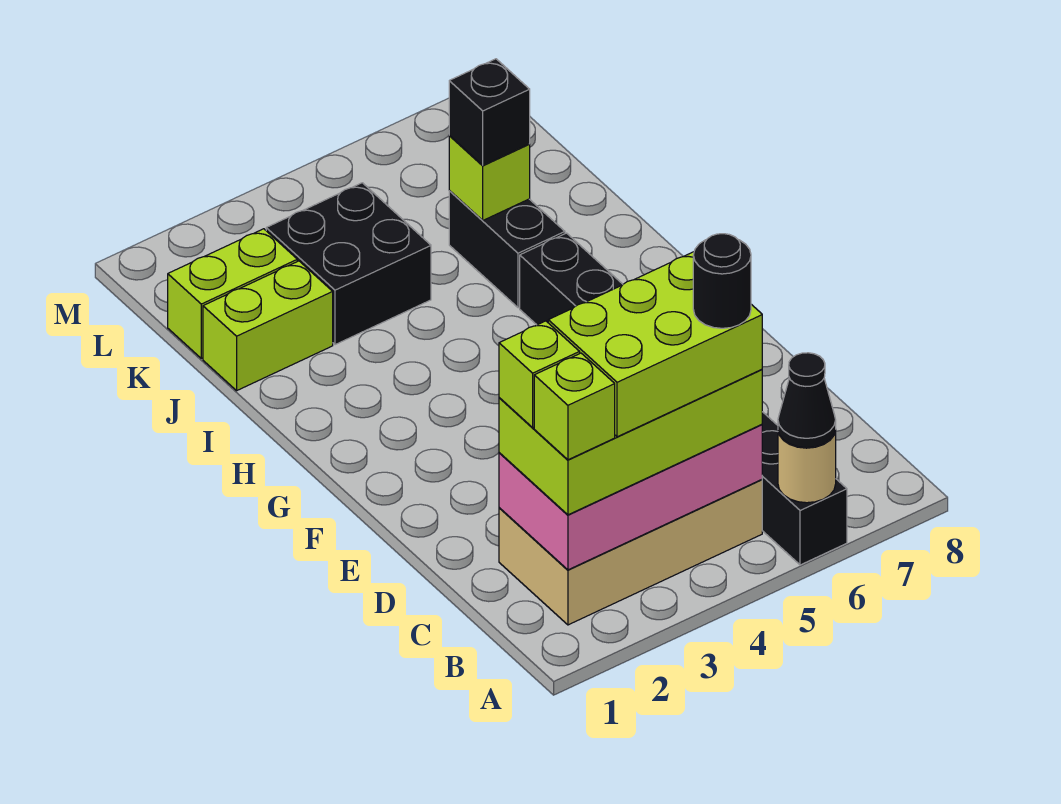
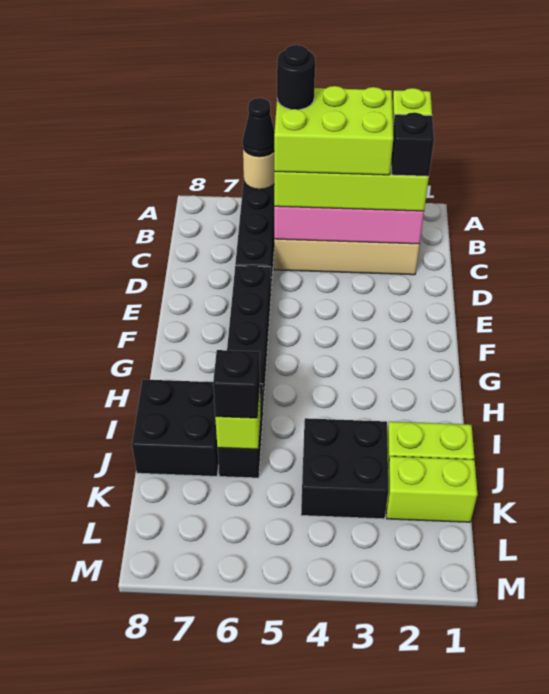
lime 1x1 brick [499,321,580,427] -> black 1x1 brick [391,112,434,176]
none -> black 2x2 brick [132,379,218,476]

